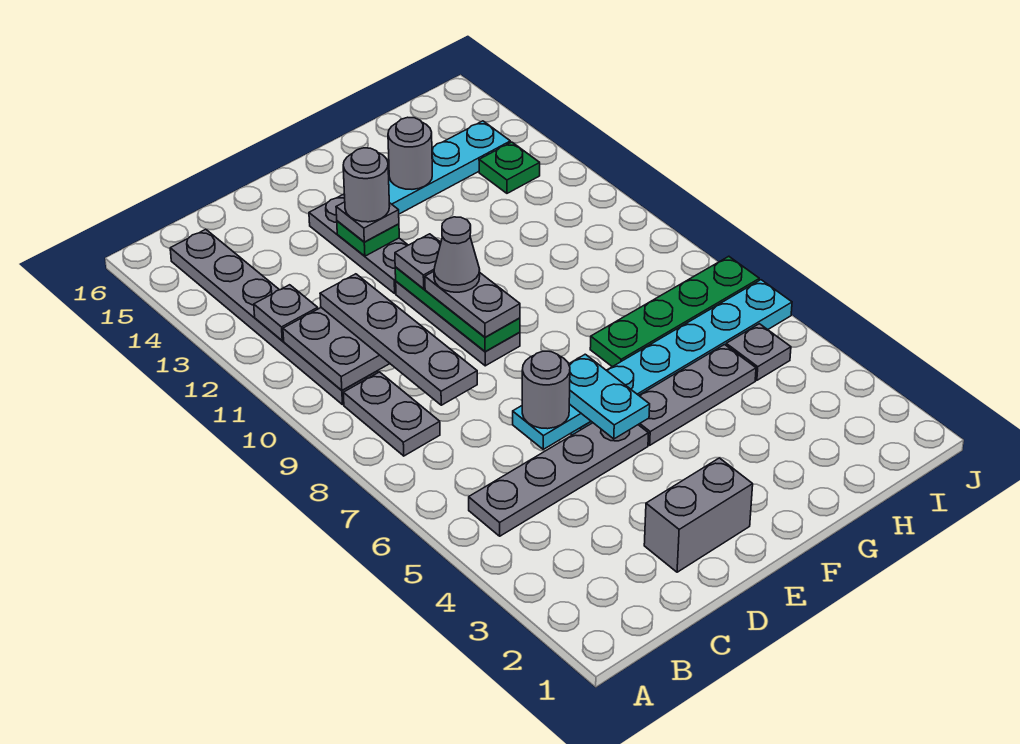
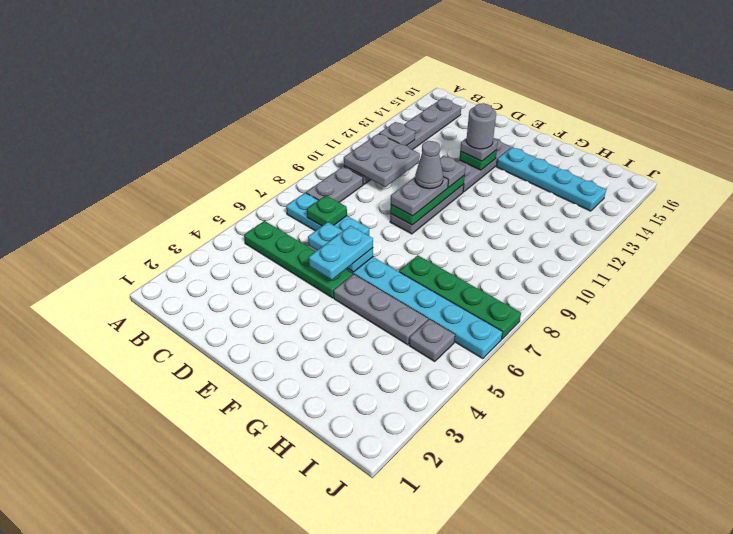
grey 1x4 plate [469,423,649,536] -> green 1x4 plate [244,221,353,298]
none -> cyan 1x3 plate [286,193,369,236]
grey 1x4 plate [320,274,477,405] -> none
grey 1x2 brick [644,458,753,572] -> none
grey 1x1 round brick [522,351,570,429] -> none
grey 1x1 round brick [388,117,432,189] -> none
green 1x1 plate [479,142,540,193] -> green 1x1 plate moved to [307,196,347,226]

